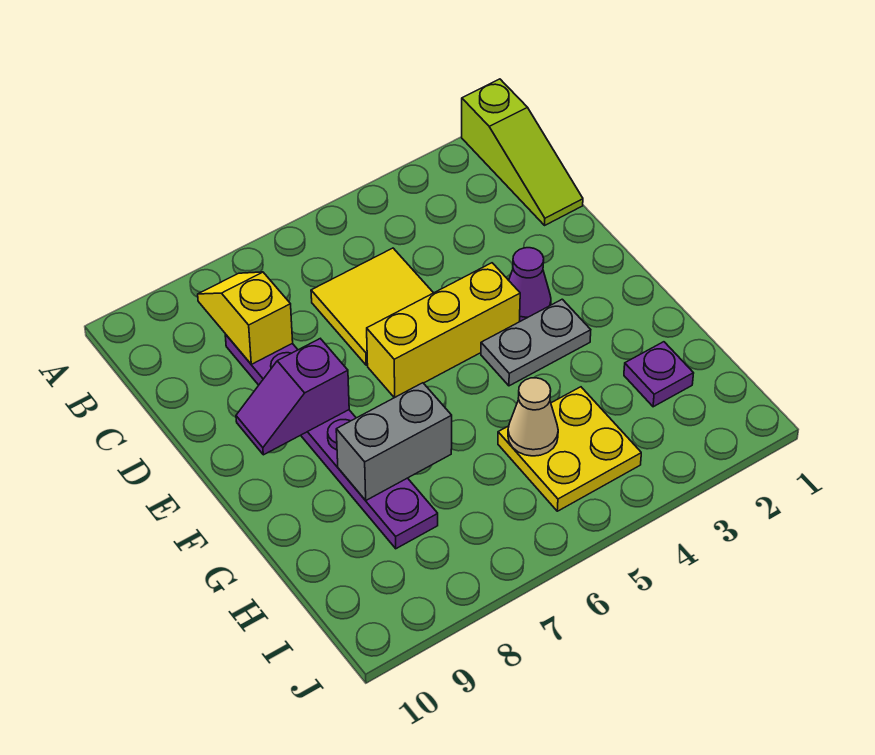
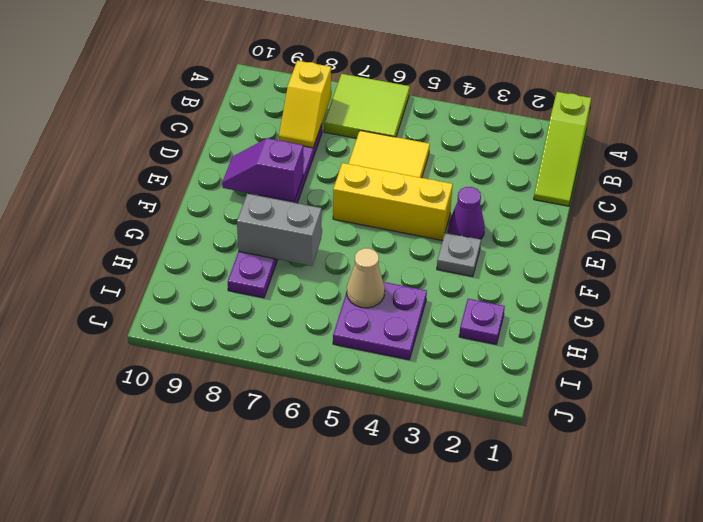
none -> lime 2x2 tile [324,74,410,138]
yellow 1x2 slope [198,272,293,364] -> yellow 1x2 slope turned to [279,61,331,148]
grey 1x2 plate [481,299,591,386] -> grey 1x1 plate [437,233,481,277]
yellow 2x2 plate [498,387,641,511] -> purple 2x2 plate [333,282,427,360]

